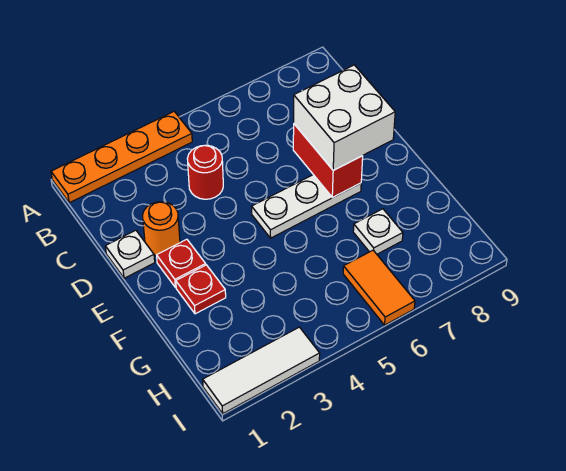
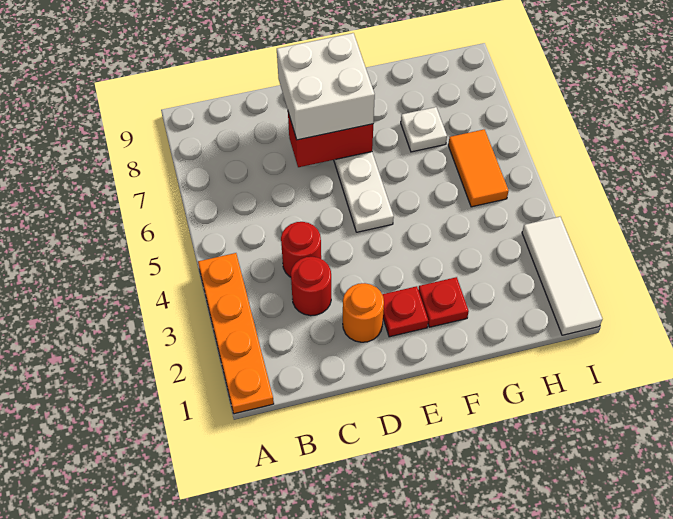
none -> red 1x1 round brick [291,257,331,316]
white 1x1 plate [105,230,155,278] -> none
orange 1x2 tile [343,250,415,325] -> orange 1x2 tile turned to [448,129,509,207]

